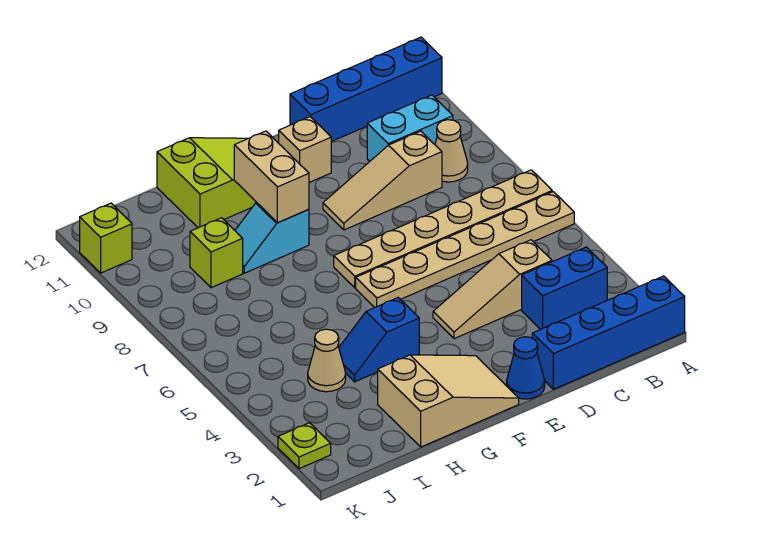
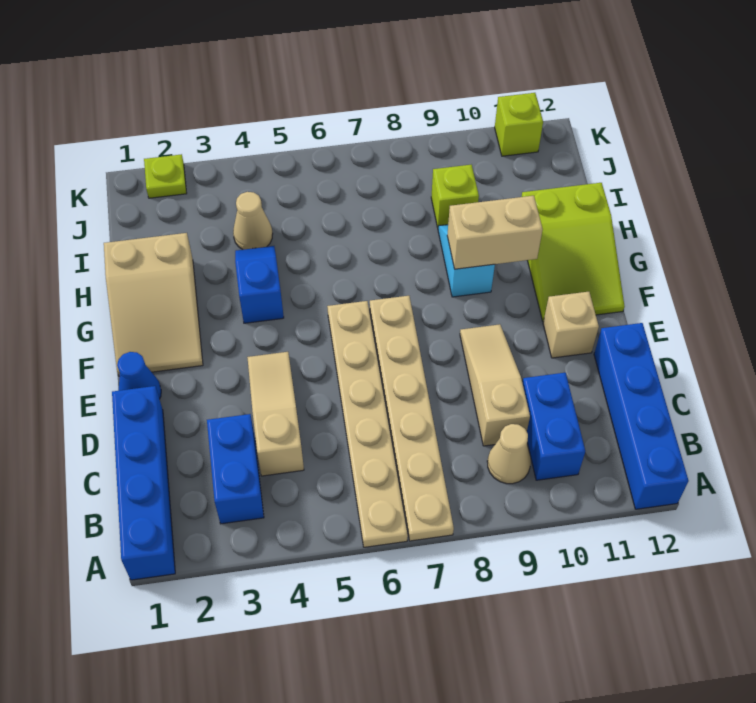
cyan 1x2 brick [367,95,453,161] -> blue 1x2 brick [523,373,585,480]

